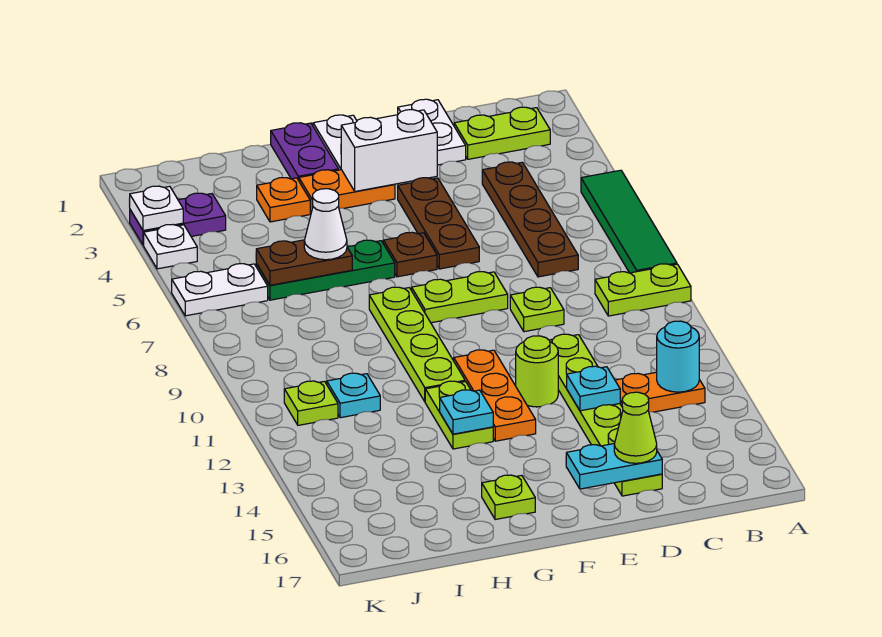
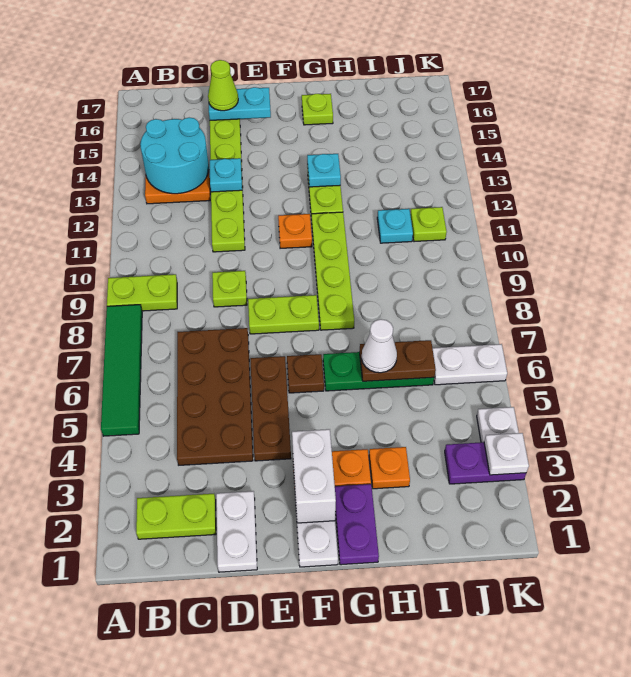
cyan 1x1 round brick [657,321,699,392] -> cyan 2x2 round brick [140,118,209,194]
brown 1x4 plate [482,162,578,277] -> brown 2x4 plate [177,328,253,465]
white 1x2 brick [341,110,437,191] -> white 1x2 brick turned to [292,429,336,523]
lime 1x1 round brick [516,336,558,407] -> none
orange 1x3 plate [454,350,536,441] -> orange 1x1 plate [278,214,312,248]

